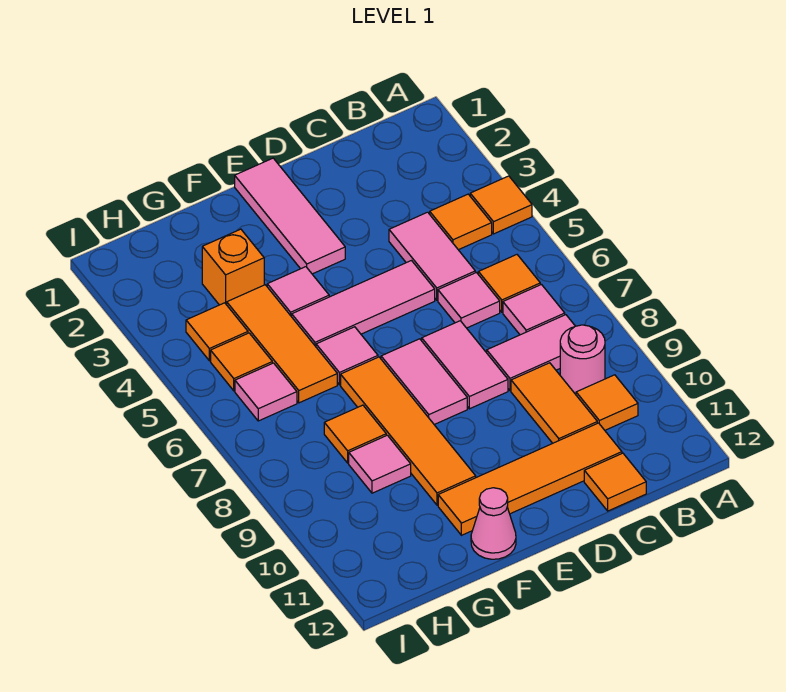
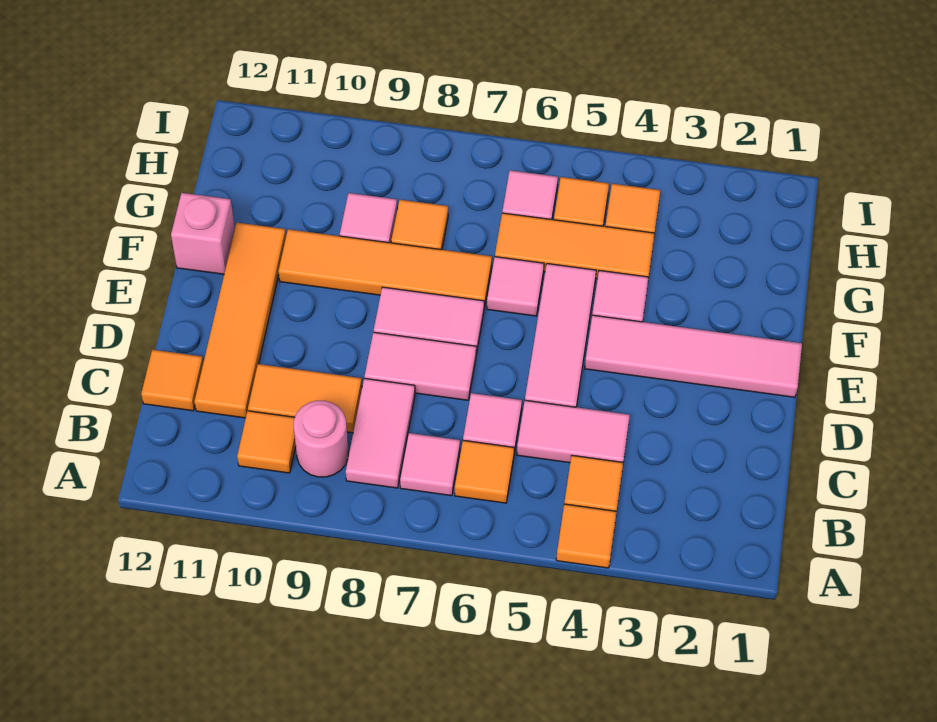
pink 1x3 tile [235,158,345,274] -> pink 1x4 tile [585,315,802,397]
pink 1x1 cone [471,488,516,559] -> pink 1x1 brick [171,193,235,274]
orange 1x1 brick [202,229,264,305] -> none

